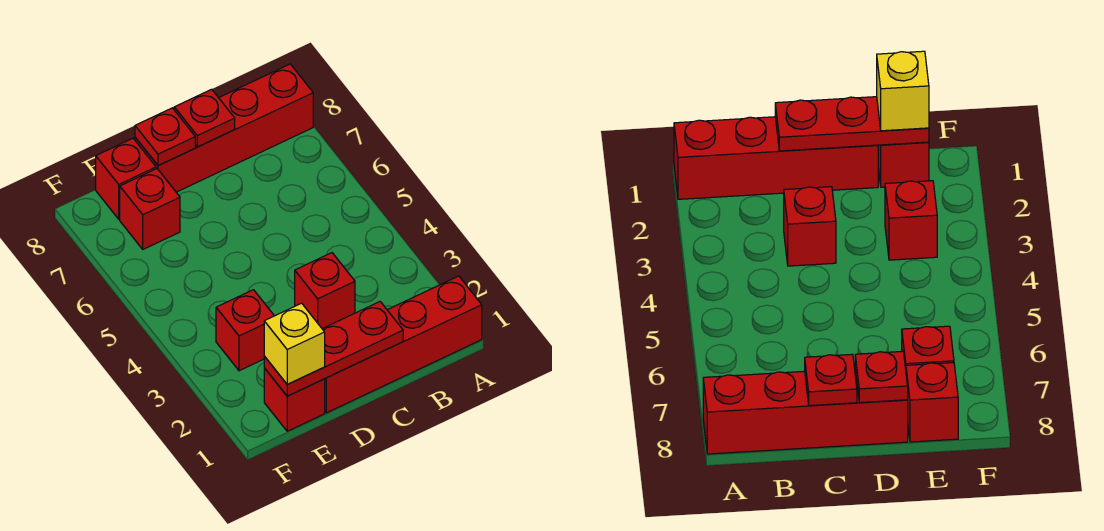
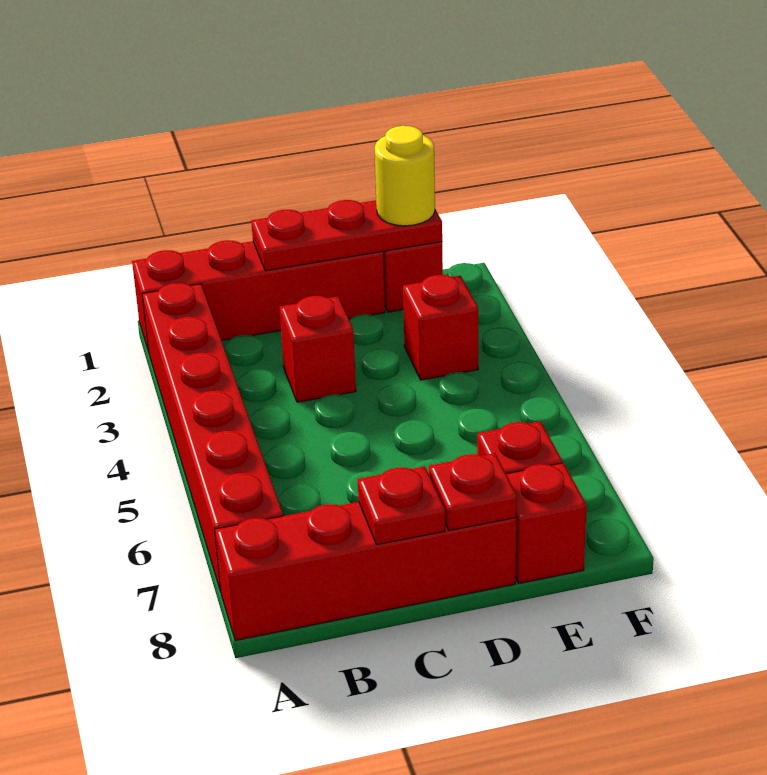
none -> red 1x6 brick [142,283,283,592]
yellow 1x1 brick [264,303,325,384] -> yellow 1x1 round brick [375,126,435,226]

